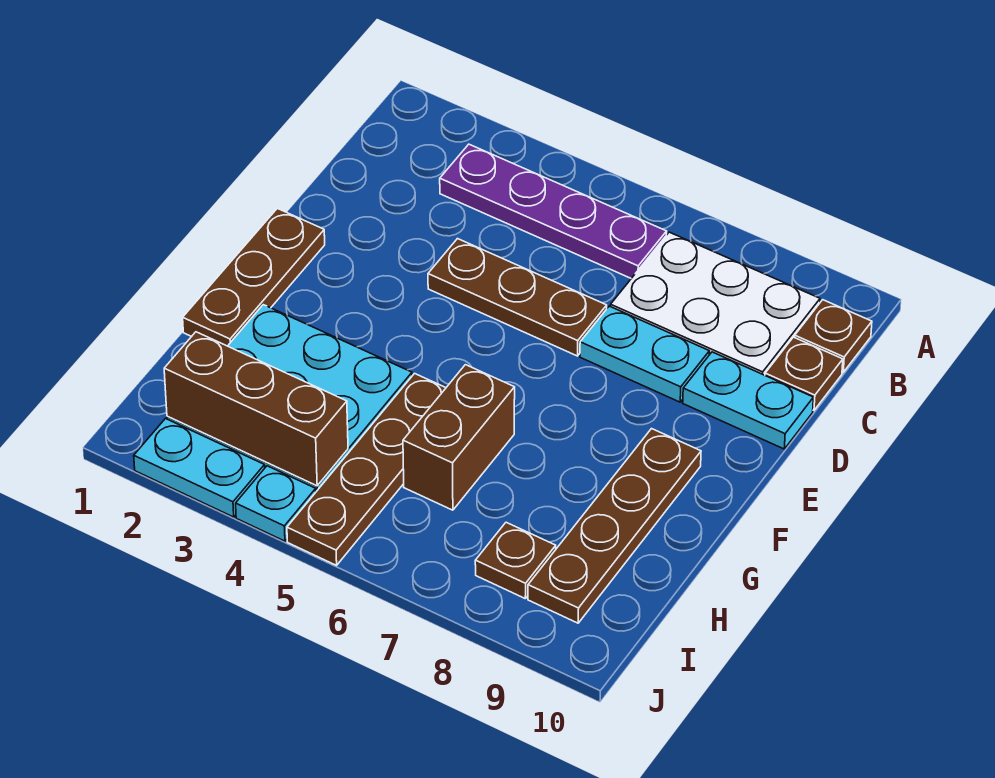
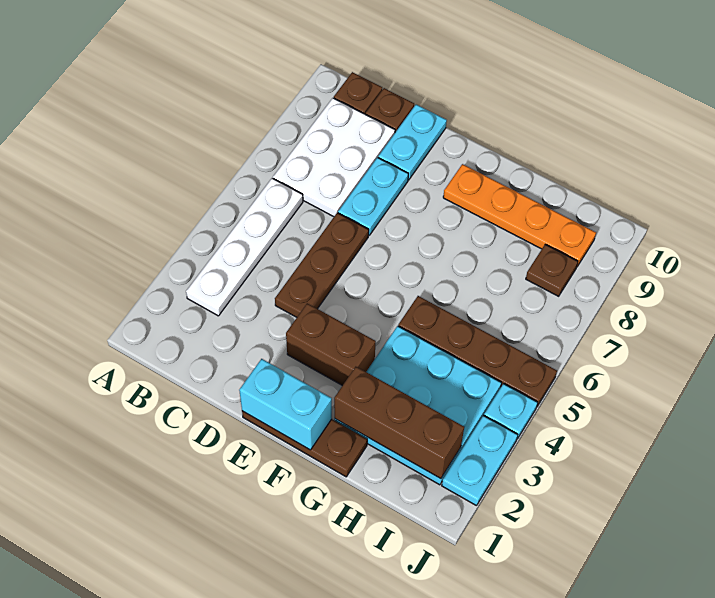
purple 1x4 plate [440,144,667,278] -> white 1x4 plate [186,178,303,316]
none -> cyan 1x2 brick [239,359,332,450]
brown 1x4 plate [528,429,701,623] -> orange 1x4 plate [443,164,596,266]
brown 1x2 brick [403,365,515,510] -> brown 1x2 brick moved to [286,303,376,386]
brown 1x3 brick [164,332,348,486] -> brown 1x3 brick turned to [334,367,464,479]

